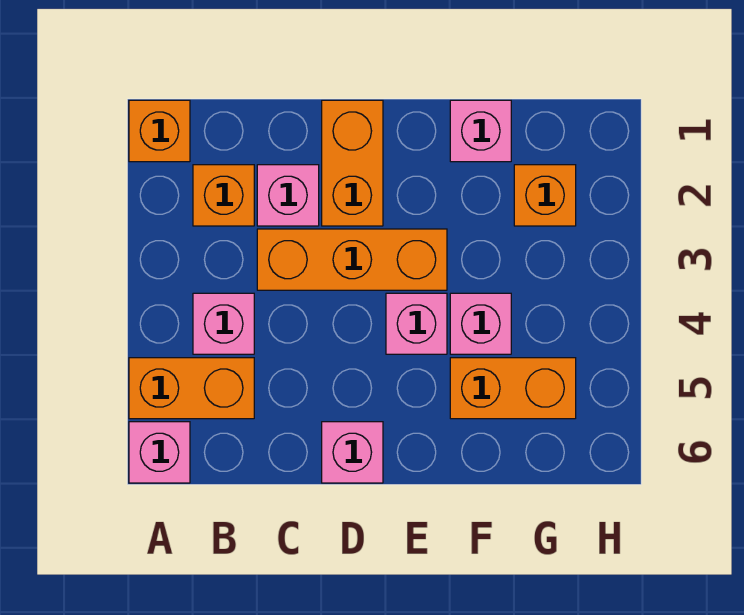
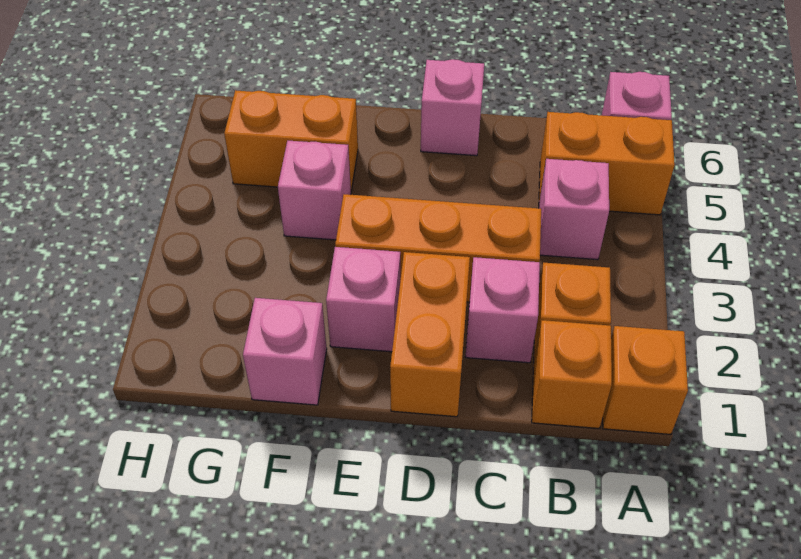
pink 1x1 brick [386,293,447,354] -> pink 1x1 brick moved to [326,247,400,352]
orange 1x1 brick [514,165,576,226] -> orange 1x1 brick moved to [532,320,612,428]

